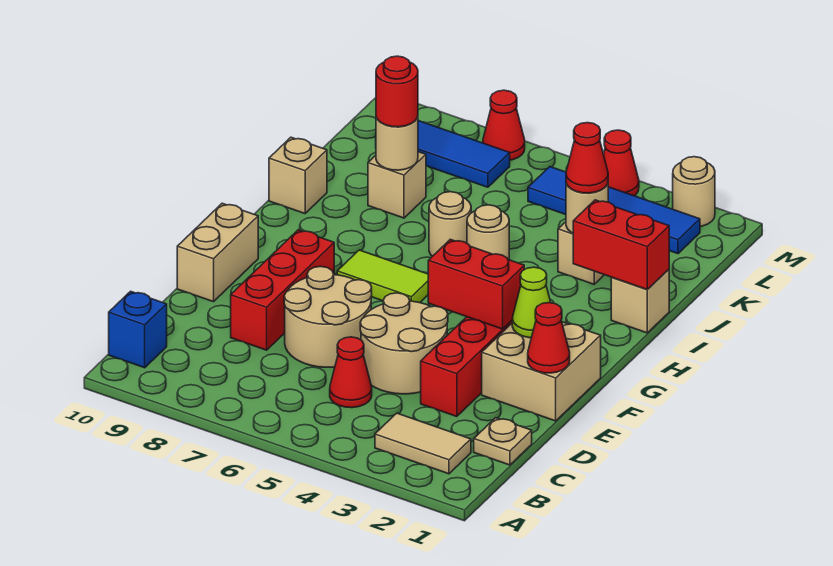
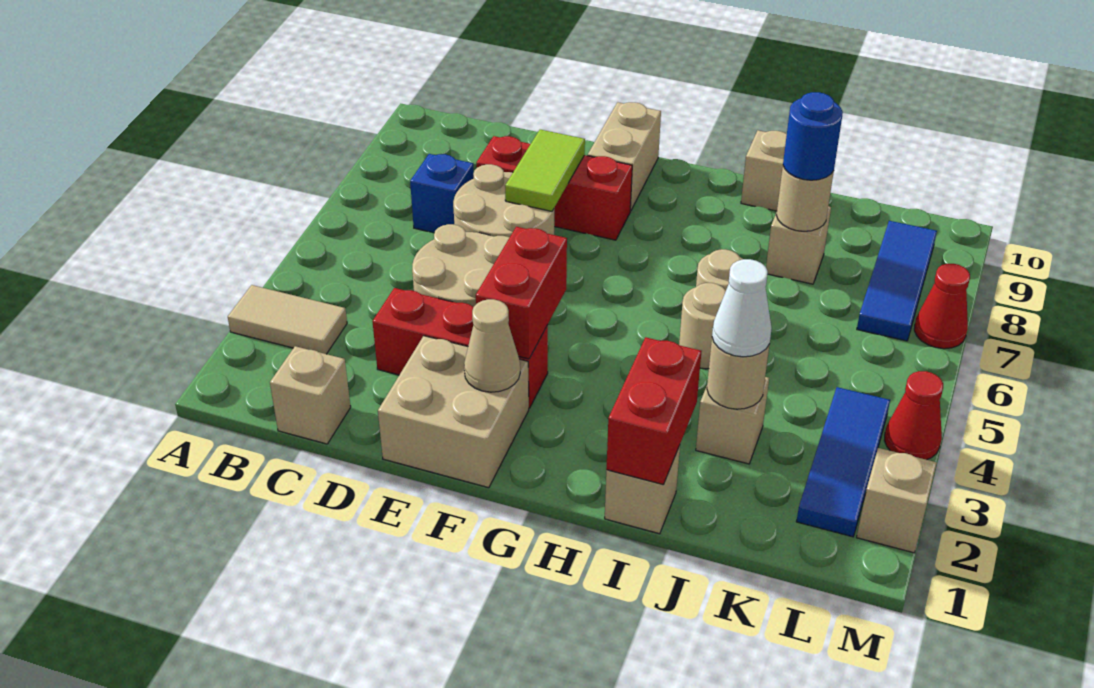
tan 1x2 tile [375,413,471,474] -> tan 1x2 tile turned to [228,285,347,354]
blue 1x1 brick [109,291,167,368] -> blue 1x1 brick moved to [410,154,474,233]
tan 1x1 plate [474,418,532,465] -> tan 1x1 brick [270,346,351,444]
red 1x1 cone [330,337,372,408] -> none
red 1x1 cone [528,303,570,373] -> none
tan 1x2 brick [177,203,258,302] -> tan 1x2 brick turned to [588,102,661,211]
lime 1x1 cone [512,267,551,338] -> tan 1x1 cone [464,299,520,392]
lime 1x2 tile [337,250,428,303] -> lime 1x2 tile moved to [505,130,585,211]
red 1x1 cone [566,123,608,193] -> white 1x1 cone [712,259,772,357]
red 1x1 round brick [376,56,418,127] -> blue 1x1 round brick [783,92,843,180]
blue 1x4 tile [528,167,700,254] -> blue 1x3 tile [796,387,890,537]
tan 1x1 round brick [673,157,715,227] -> tan 1x1 brick [857,448,937,553]

